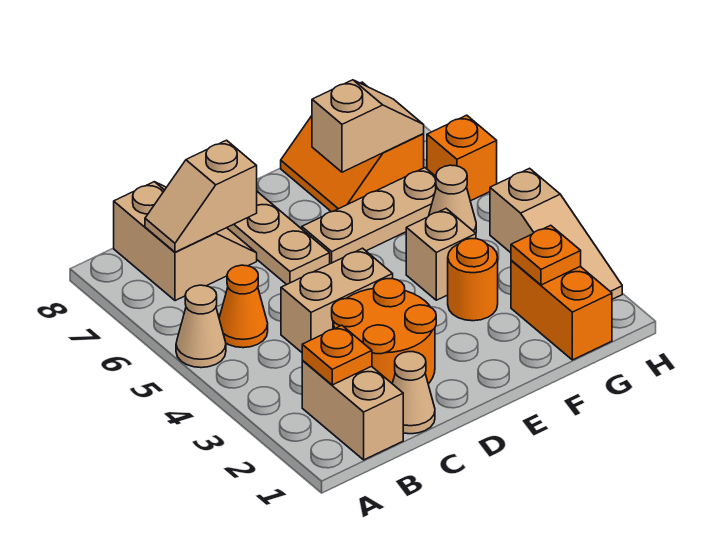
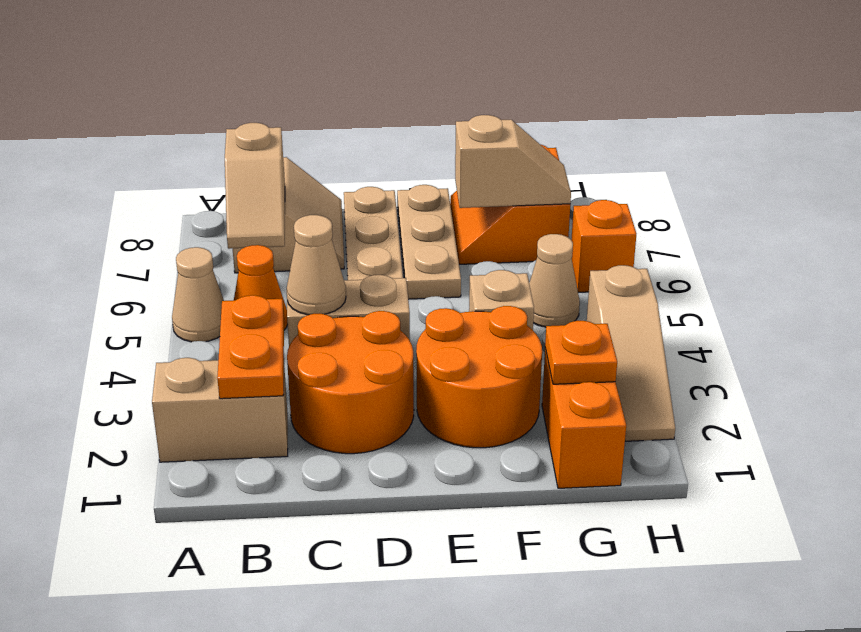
tan 1x2 brick [302,361,403,460] -> tan 1x2 brick turned to [152,358,288,462]
orange 1x1 plate [302,325,372,385] -> orange 1x2 plate [217,295,284,399]
tan 1x2 slope [145,140,257,252] -> tan 1x2 slope turned to [225,123,285,249]
tan 1x1 cone [392,352,435,434] -> tan 1x1 cone moved to [287,215,346,315]
tan 1x3 plate [302,168,436,264] -> tan 1x3 plate turned to [397,185,461,299]
orange 1x1 round brick [448,239,498,321] -> orange 2x2 round brick [416,306,542,448]

